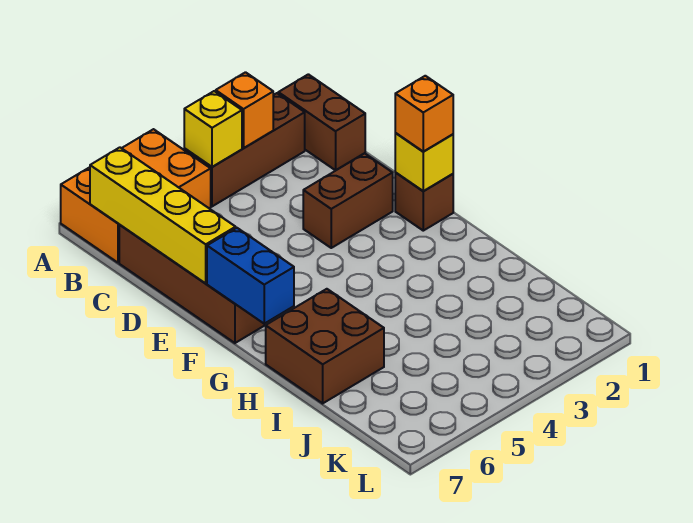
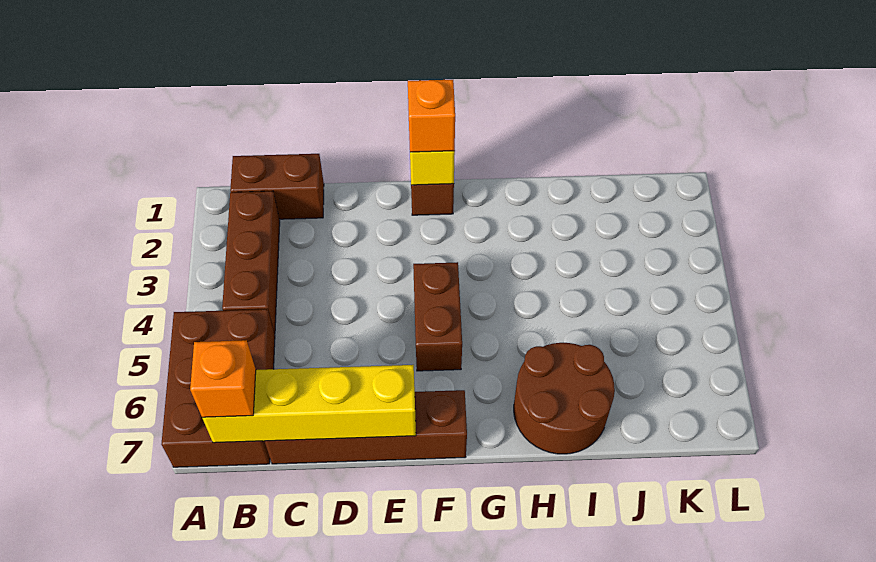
orange 2x3 brick [61,129,211,263] -> brown 2x3 brick [161,309,275,467]
orange 1x1 brick [216,72,273,148] -> orange 1x1 brick moved to [190,340,256,417]
yellow 1x1 brick [184,91,242,167] -> none
brown 1x2 brick [303,153,393,248] -> brown 1x2 brick moved to [413,262,462,371]
blue 1x2 brick [207,228,294,324] -> none
brown 2x2 brick [266,289,384,403] -> brown 2x2 round brick [514,343,615,454]

